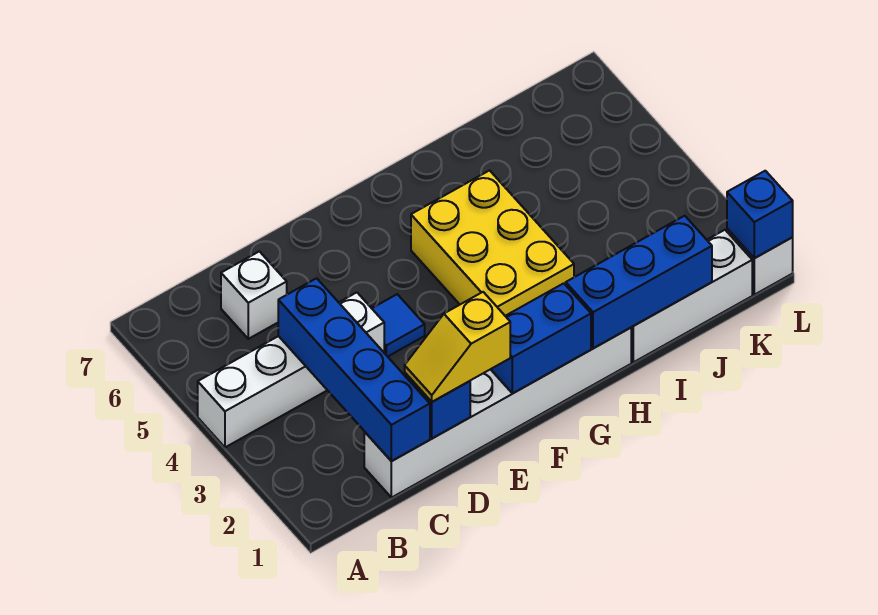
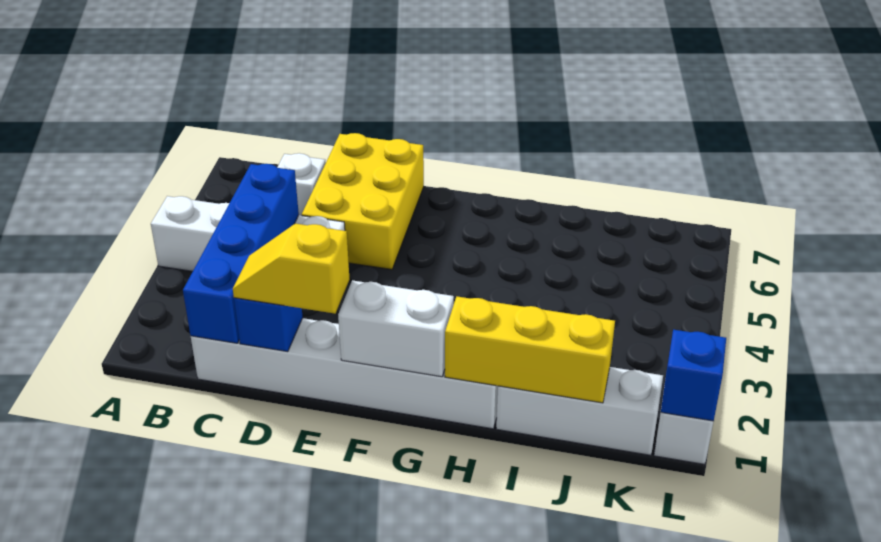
blue 1x1 tile [372,294,425,357] -> none
blue 1x2 brick [491,283,591,393] -> white 1x2 brick [338,280,454,377]
yellow 2x3 brick [411,171,574,316] -> yellow 2x3 brick moved to [302,133,424,269]
blue 1x3 brick [566,216,712,348] -> yellow 1x3 brick [445,297,615,403]

